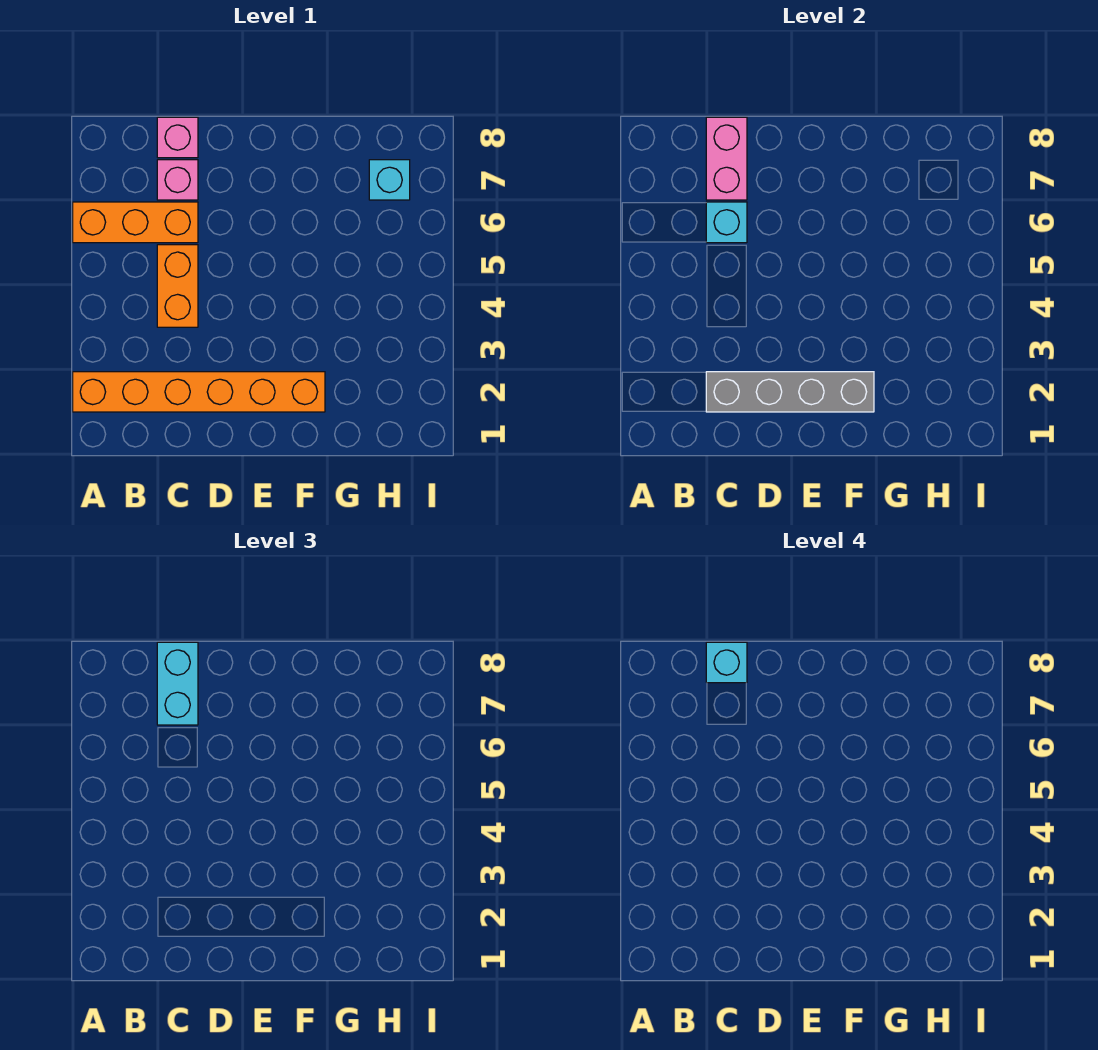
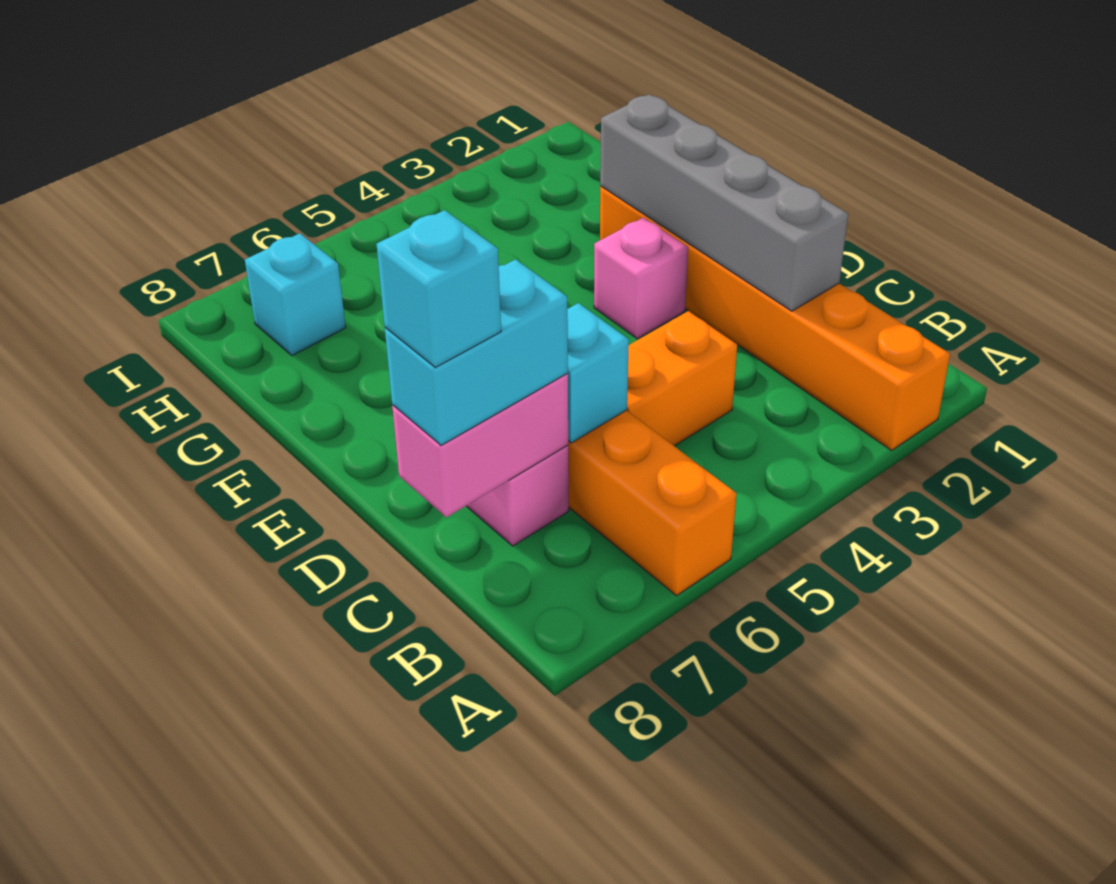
pink 1x1 brick [157,117,198,158] -> pink 1x1 brick moved to [594,218,688,339]

